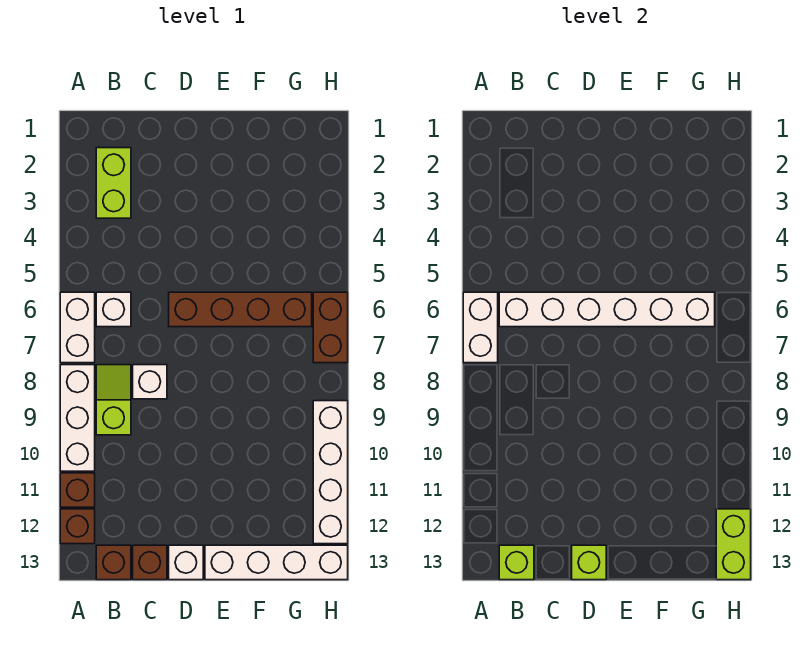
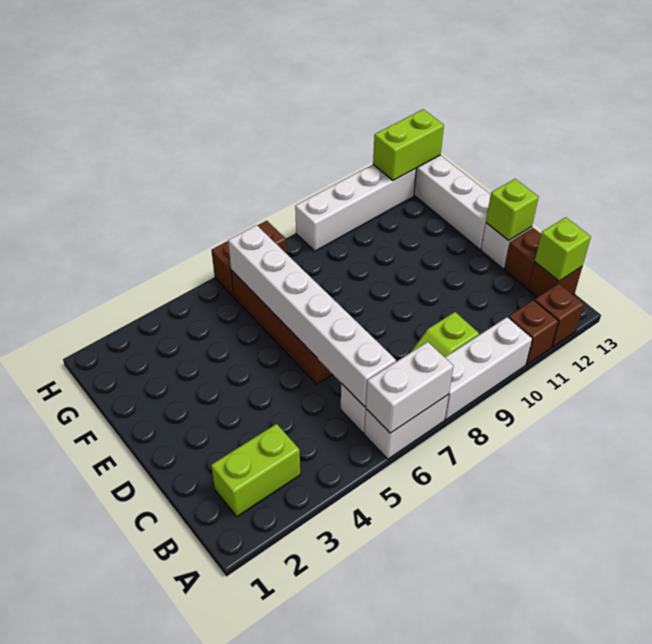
white 1x1 brick [133,365,167,399] -> none

